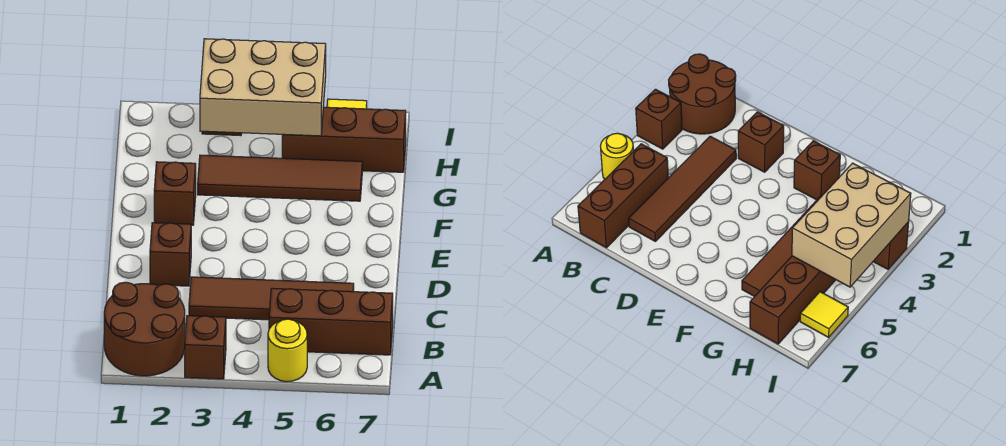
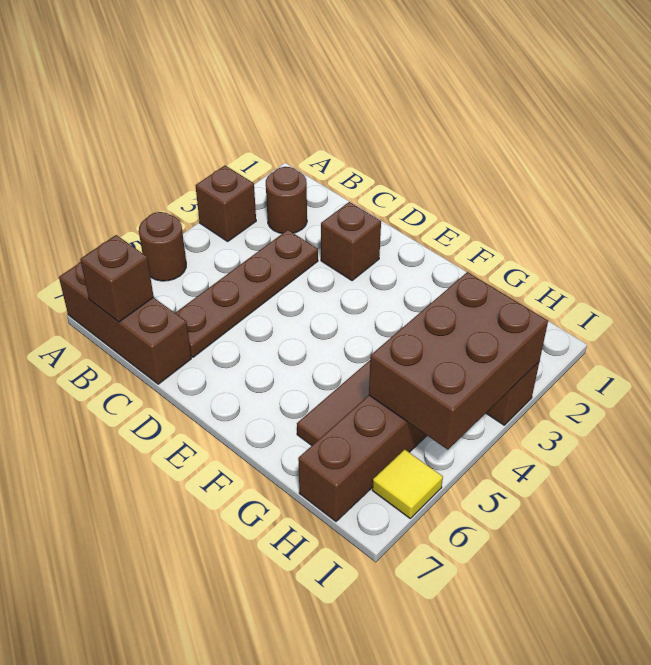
brown 2x2 round brick [104,282,185,376] -> brown 1x1 round brick [266,167,307,234]
yellow 1x1 round brick [268,319,307,382] -> brown 1x1 round brick [139,212,186,281]
brown 1x3 brick [269,288,393,355] -> brown 1x3 brick turned to [59,262,191,384]
brown 1x4 tile [189,277,354,320] -> brown 1x4 plate [176,230,318,357]
brown 1x1 brick [154,162,196,225] -> brown 1x1 brick moved to [80,235,154,322]
tan 2x3 brick [200,39,326,136] -> brown 2x3 brick [369,272,548,450]

